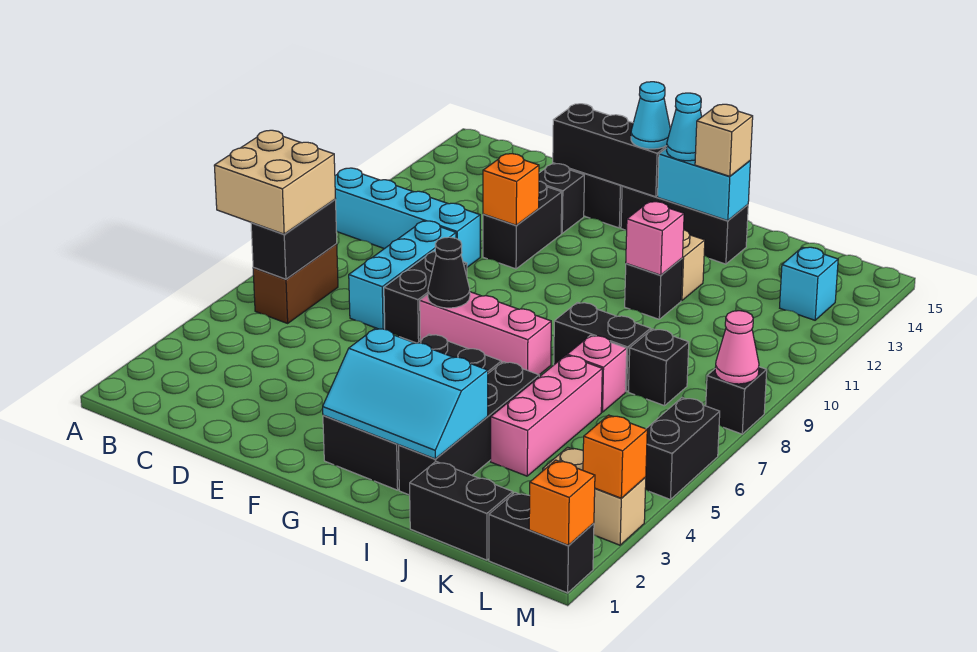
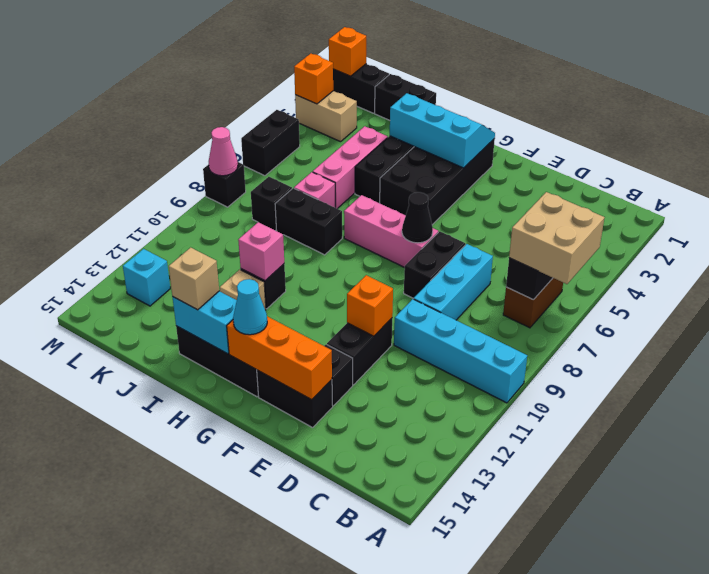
black 1x3 brick [553,104,667,197] -> orange 1x3 brick [227,316,332,400]
cyan 1x1 cone [667,93,702,161] -> none

